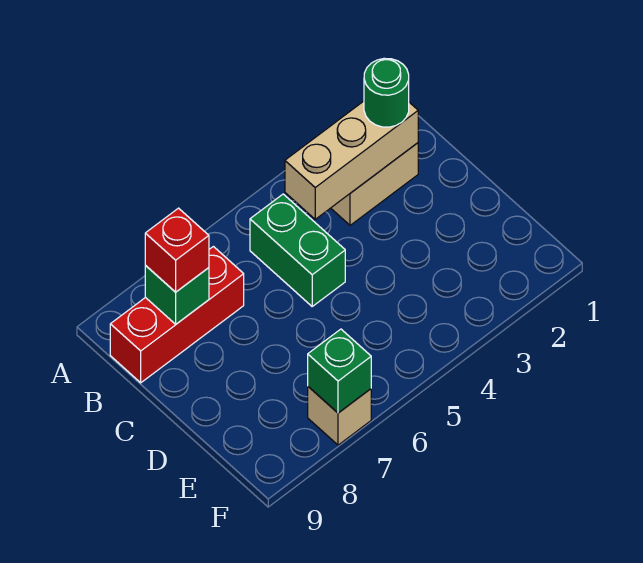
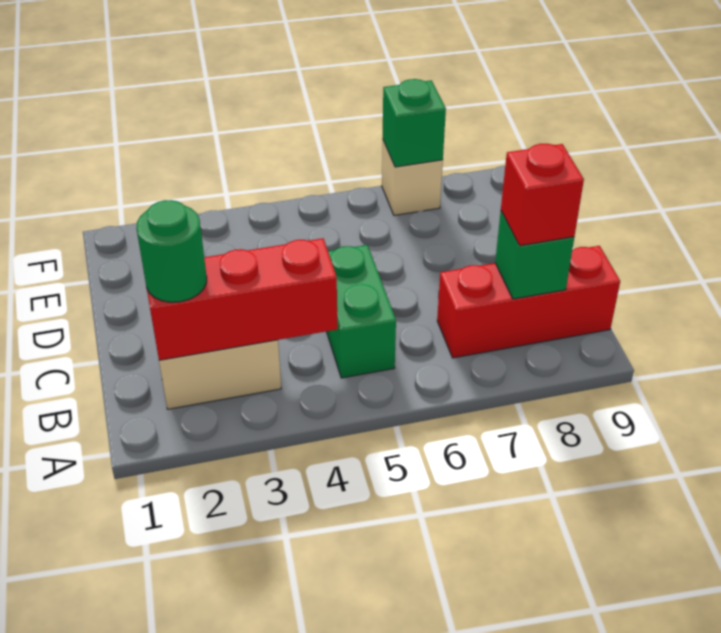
tan 1x3 brick [285,101,418,219] -> red 1x3 brick [146,238,338,360]

